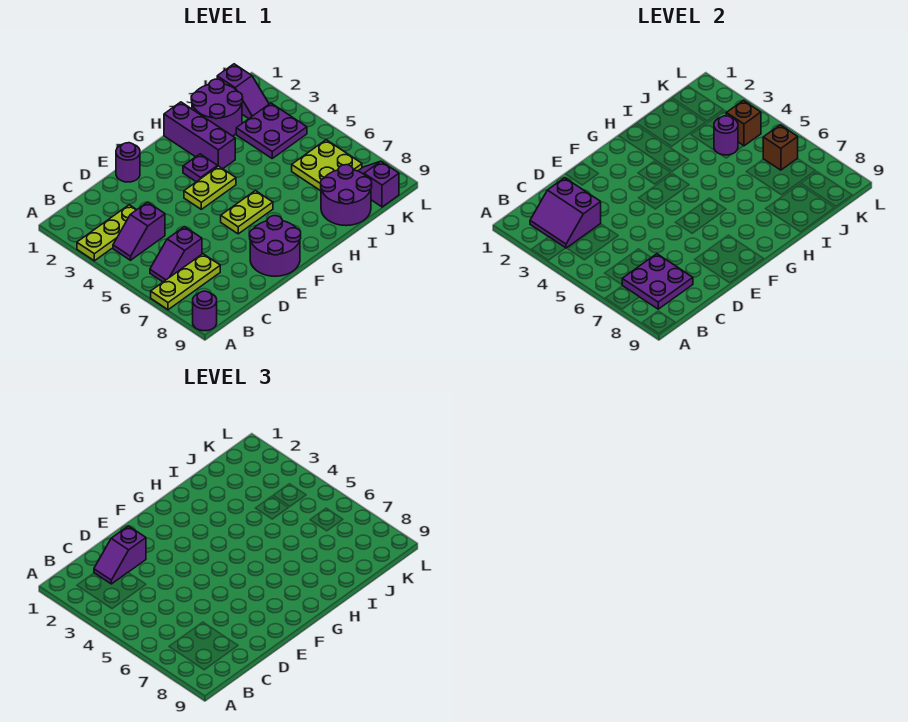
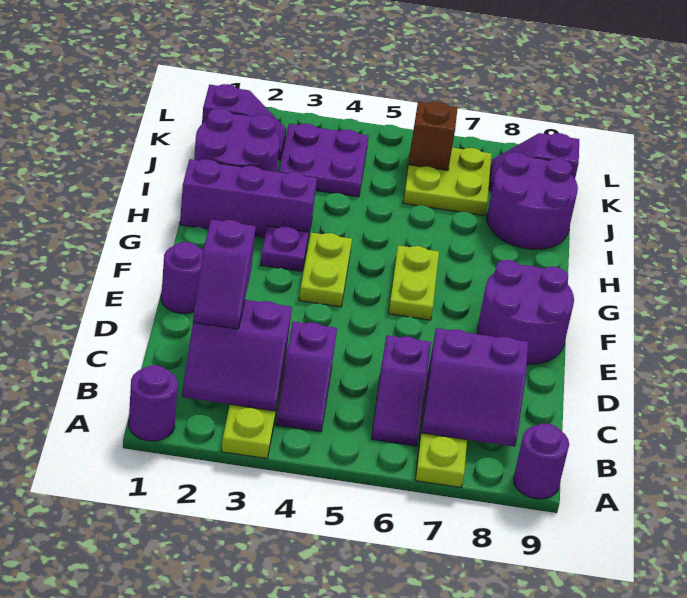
purple 2x2 plate [622,254,693,309] -> purple 2x2 slope [422,328,528,447]
purple 1x1 round brick [714,116,738,155] -> purple 1x1 round brick moved to [129,365,178,441]
brown 1x1 brick [726,100,761,146] -> none

